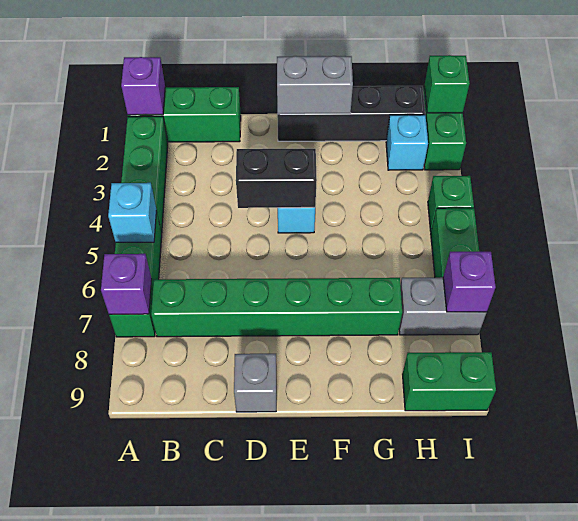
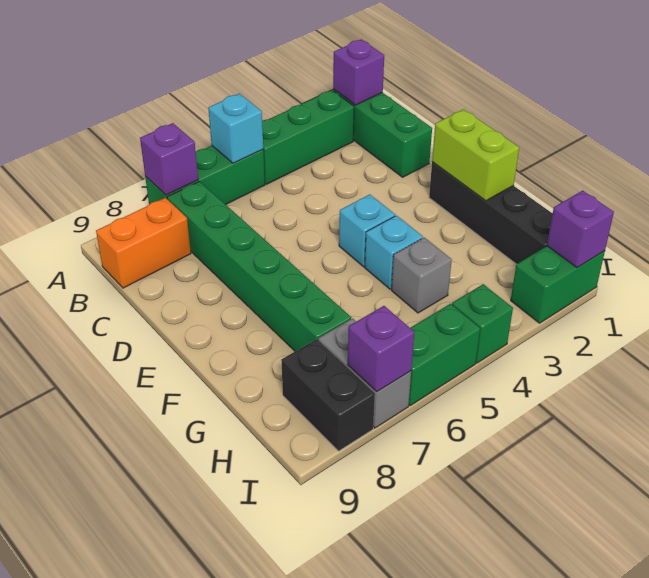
none -> orange 1x2 brick [96,198,191,288]
black 1x2 brick [236,149,317,208] -> black 1x2 brick moved to [281,339,375,451]
grey 1x1 brick [234,354,276,412] -> grey 1x1 brick moved to [392,238,452,313]
grey 1x2 brick [277,56,353,114] -> lime 1x2 brick [432,109,519,201]
cyan 1x1 brick [386,115,428,170] -> cyan 1x1 brick moved to [365,216,423,289]
green 1x2 brick [403,352,496,411] -> none
green 1x1 brick [424,55,470,113] -> purple 1x1 brick [547,191,614,268]

